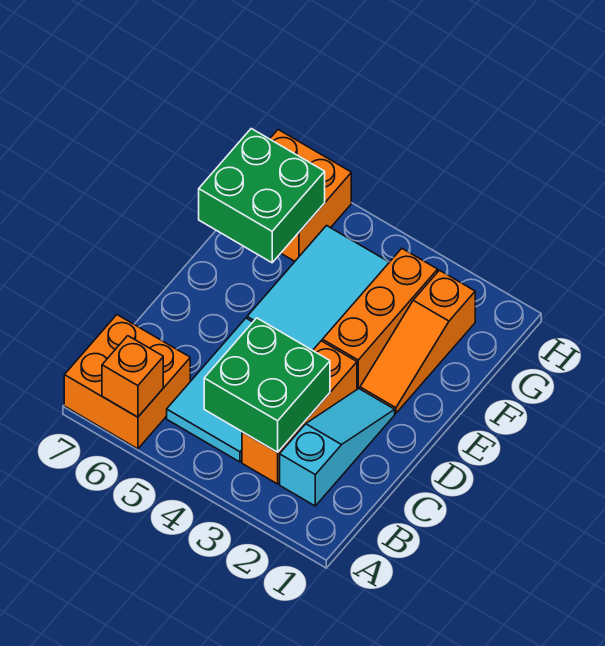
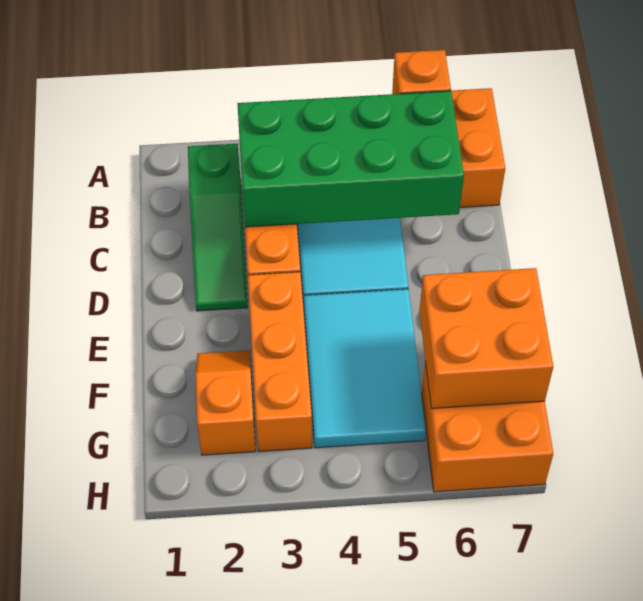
cyan 1x3 slope [280,389,395,506] -> green 1x3 slope [188,144,248,311]
green 2x2 brick [204,318,330,452] -> green 2x4 brick [237,91,464,227]
orange 1x3 slope [360,270,475,413] -> orange 1x2 slope [195,350,256,455]
green 2x2 brick [199,129,325,263] -> orange 2x2 brick [419,268,553,408]

